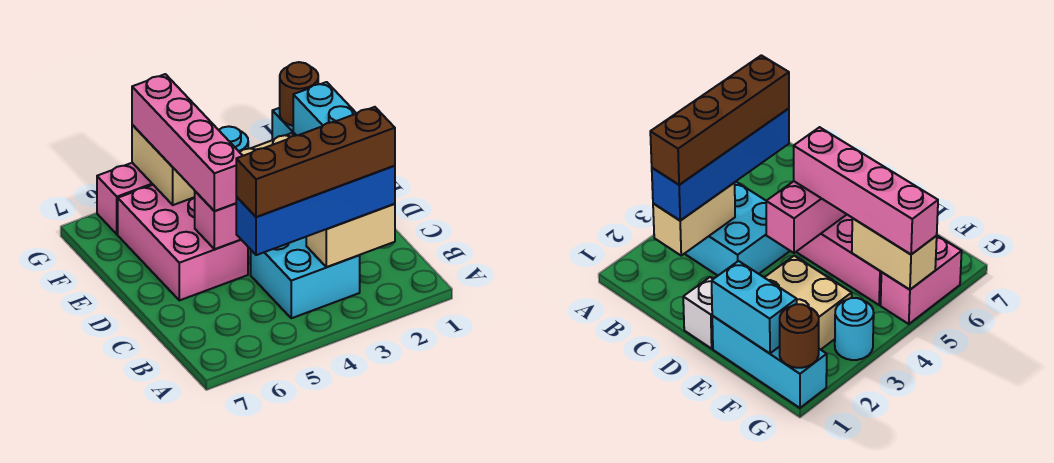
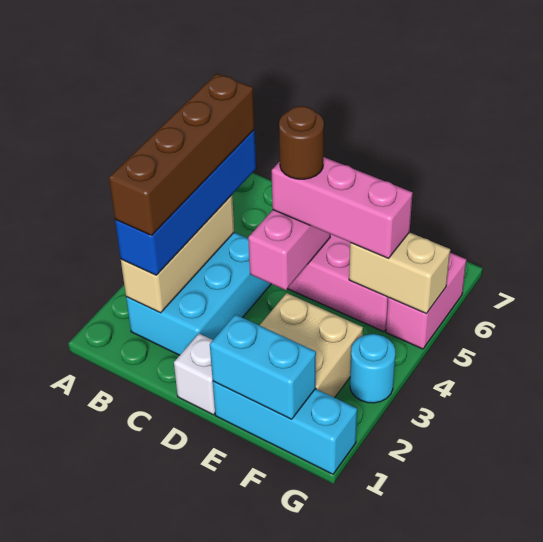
tan 1x2 brick [306,204,395,267] -> tan 1x3 brick [121,195,234,313]
cyan 2x2 brick [251,237,360,318] -> cyan 2x3 brick [126,232,271,355]
pink 1x4 brick [132,74,243,211] -> pink 1x3 brick [272,157,413,258]
brown 1x1 round brick [280,62,318,126] -> brown 1x1 round brick moved to [279,106,324,179]

